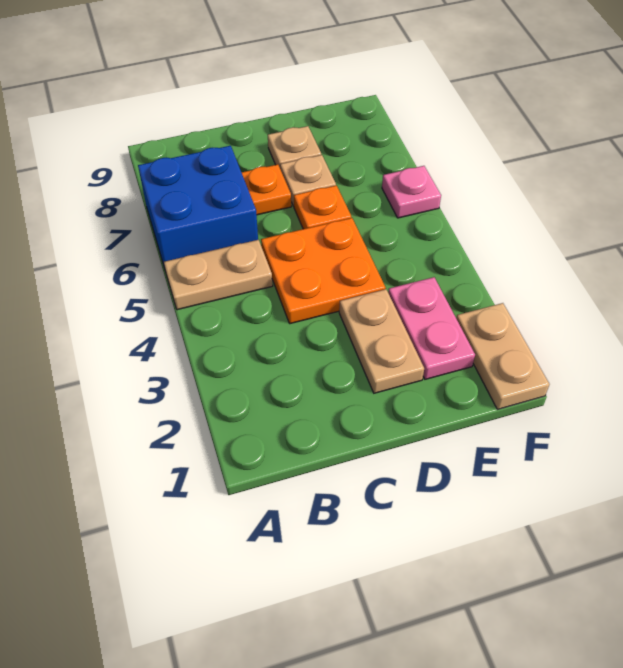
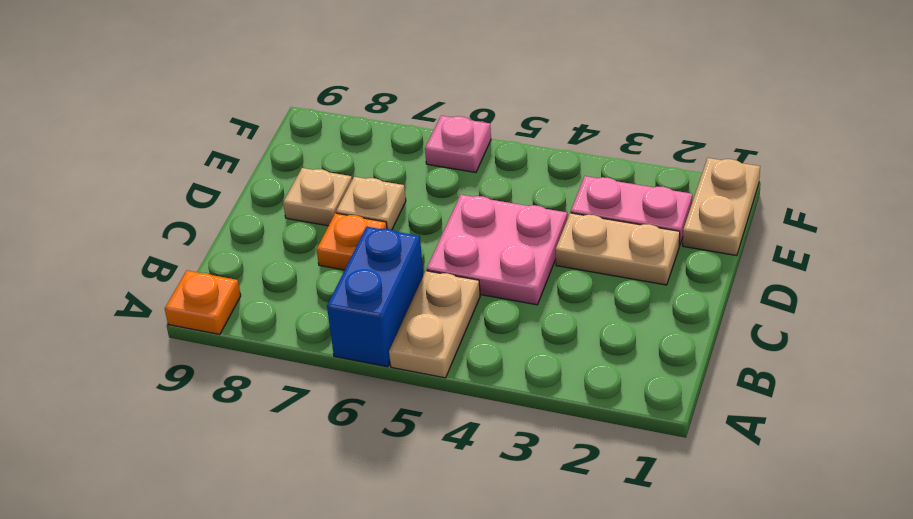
blue 2x2 brick [138,146,258,268] -> blue 1x2 brick [327,227,423,367]
orange 2x2 plate [261,218,386,324] -> pink 2x2 plate [427,195,567,305]
orange 1x1 plate [294,185,351,229] -> orange 1x1 plate moved to [165,271,241,335]
tan 1x2 plate [456,303,549,409] -> tan 1x2 plate turned to [683,158,760,256]

